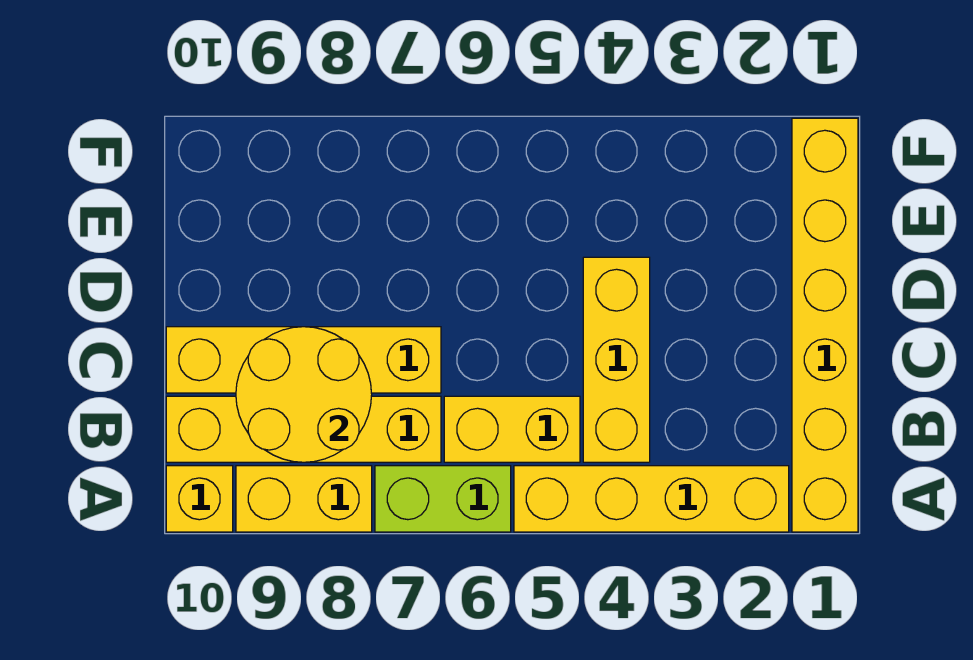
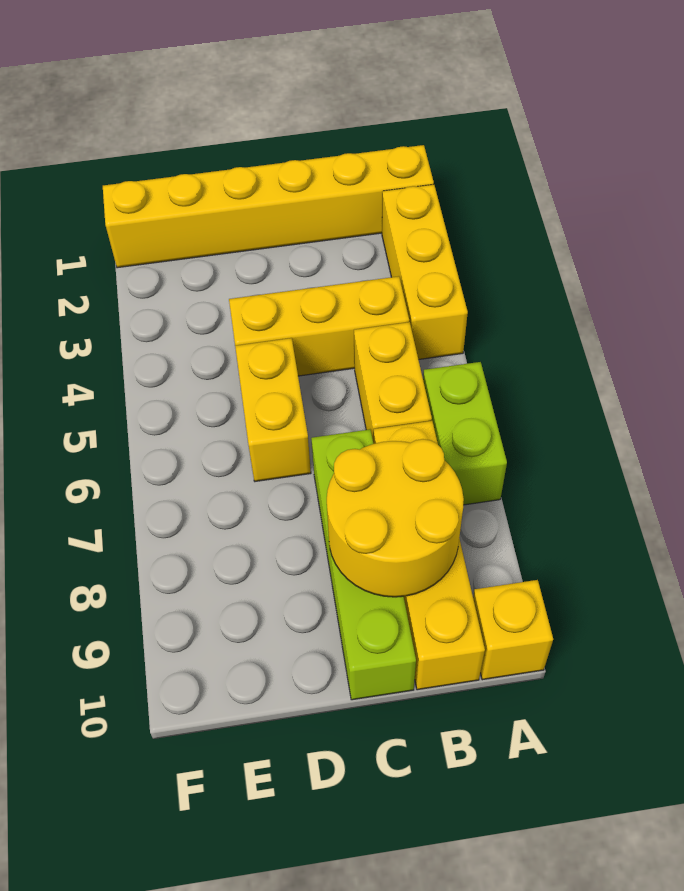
yellow 1x4 brick [514,466,789,532] -> yellow 1x3 brick [382,184,468,360]
yellow 1x2 brick [236,466,372,532] -> yellow 1x2 brick moved to [235,338,311,481]
yellow 1x4 brick [166,327,441,393] -> lime 1x4 brick [311,429,416,700]

